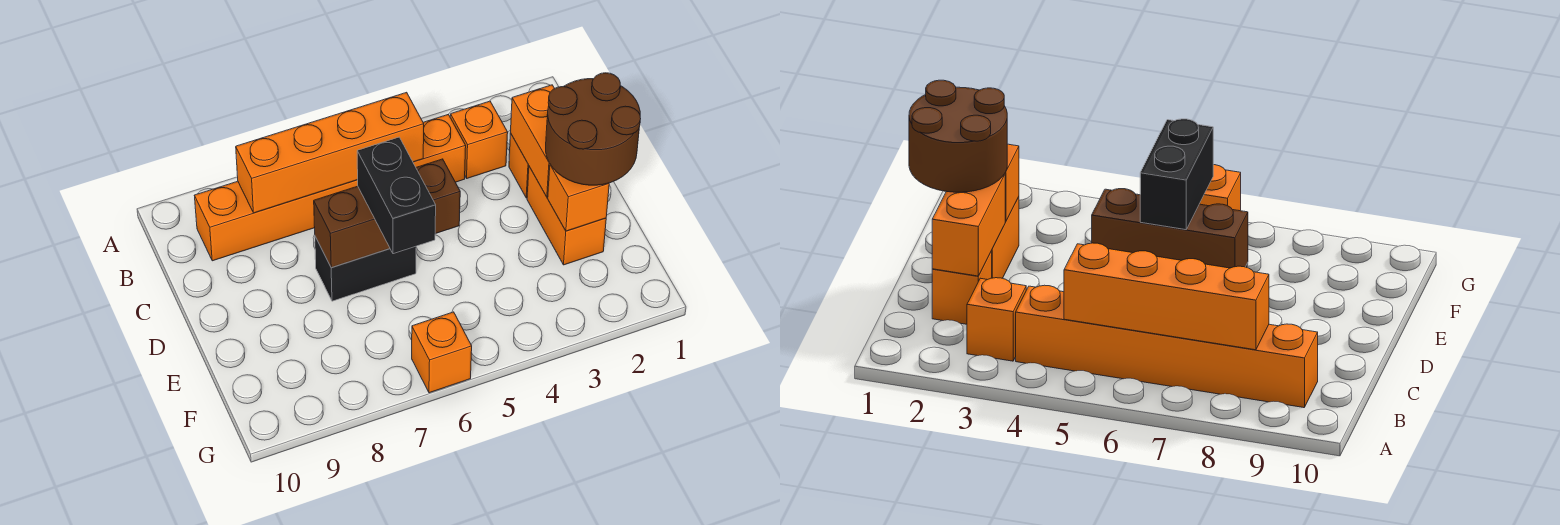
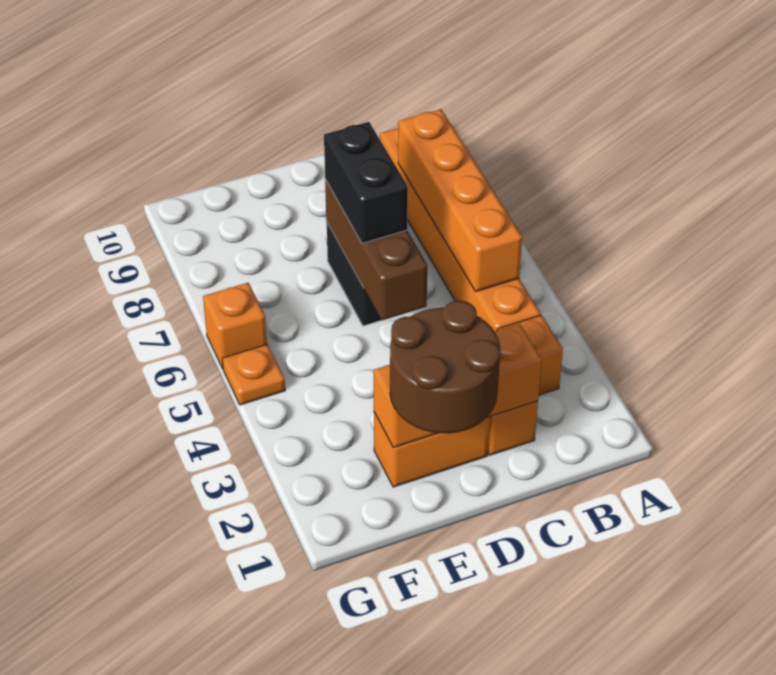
black 1x2 brick [357,137,436,254] -> black 1x2 brick turned to [324,122,408,243]
none -> orange 1x1 plate [222,344,285,405]

